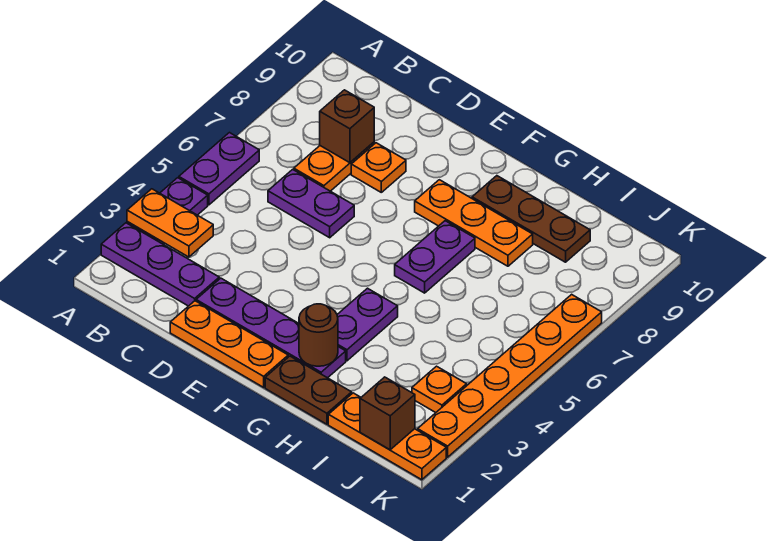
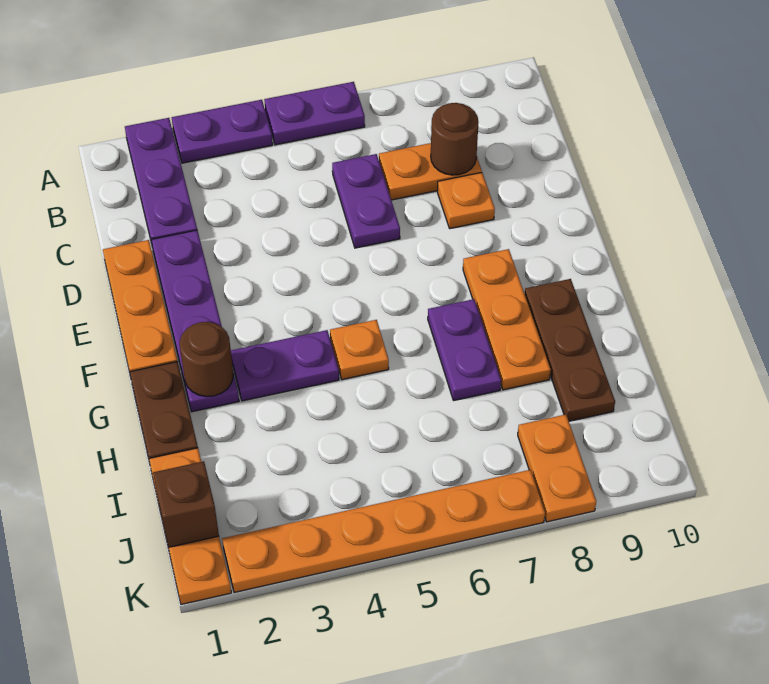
orange 1x2 plate [127,189,213,257] -> orange 1x2 plate moved to [518,415,596,522]
brown 1x1 brick [320,90,374,163] -> brown 1x1 round brick [431,103,478,175]
purple 1x2 plate [395,221,475,293] -> purple 1x2 plate turned to [428,299,501,401]
orange 1x1 plate [412,366,467,413] -> orange 1x1 plate moved to [330,320,389,380]

